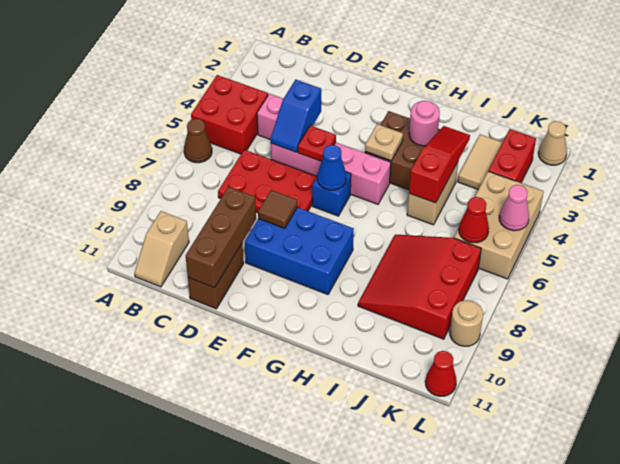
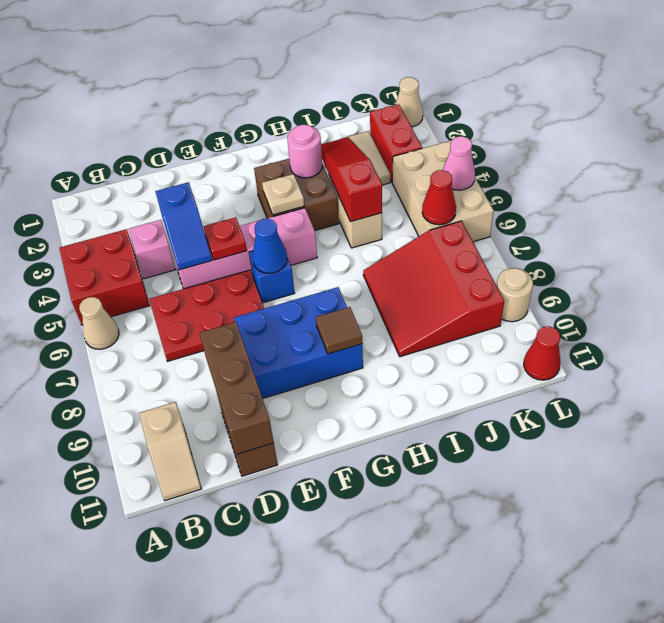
brown 1x1 cone [184,119,212,163] -> tan 1x1 cone [79,297,119,349]
brown 1x1 tile [258,190,298,228] -> brown 1x1 tile moved to [316,307,362,354]

